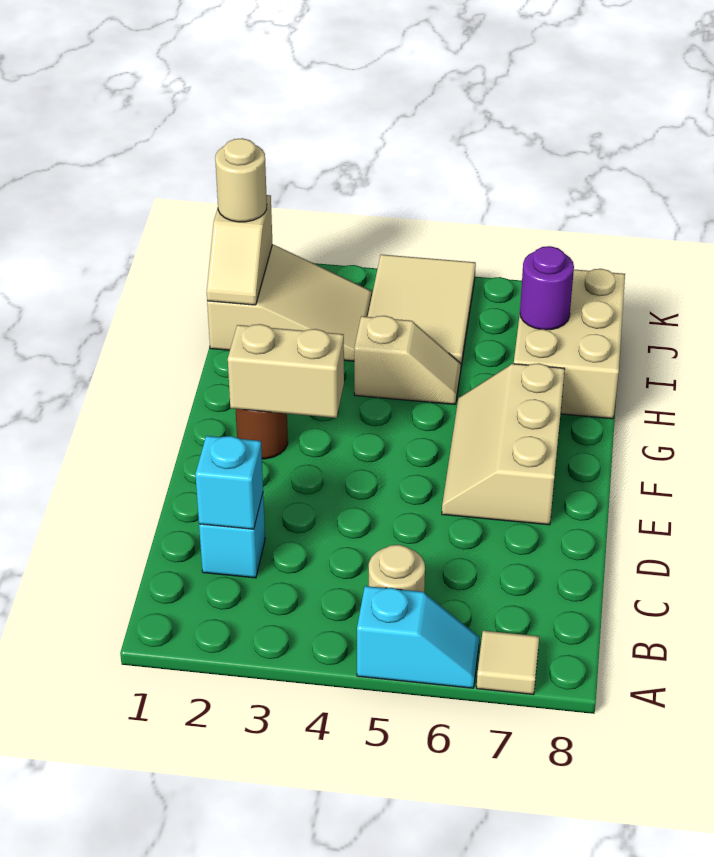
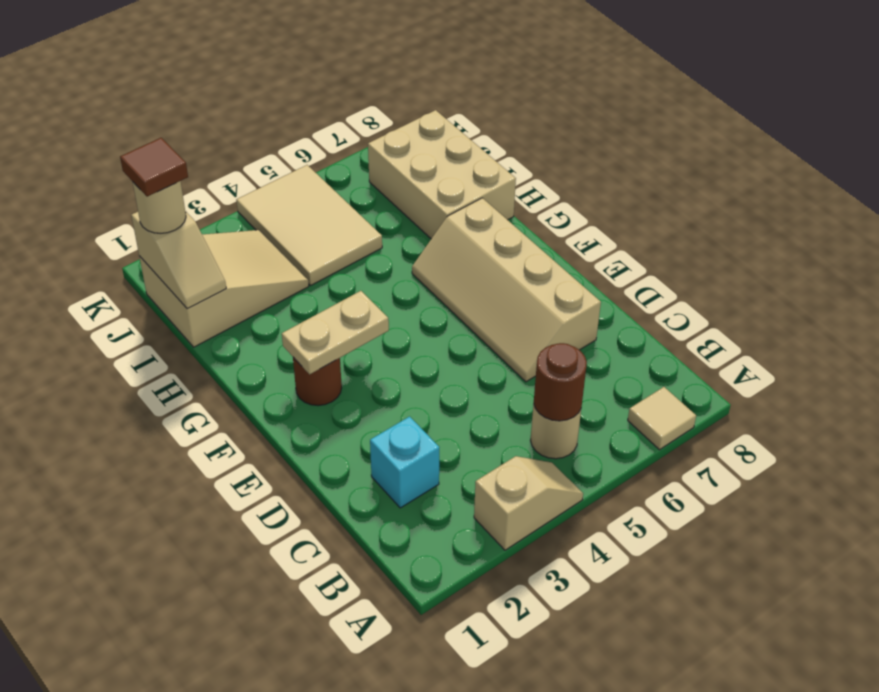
cyan 1x2 slope [357,586,479,688] -> none
none -> brown 1x1 round brick [534,343,587,421]
cyan 1x1 brick [195,436,263,529] -> none
tan 2x3 slope [442,363,565,525] -> tan 2x4 slope [412,198,601,382]
tan 1x2 brick [228,324,344,418] -> tan 1x2 plate [282,291,389,374]
tan 1x2 slope [354,316,461,405] -> tan 1x2 slope moved to [474,456,583,550]
purple 1x1 round brick [520,246,574,330] -> none
none -> brown 1x1 tile [120,138,188,197]

